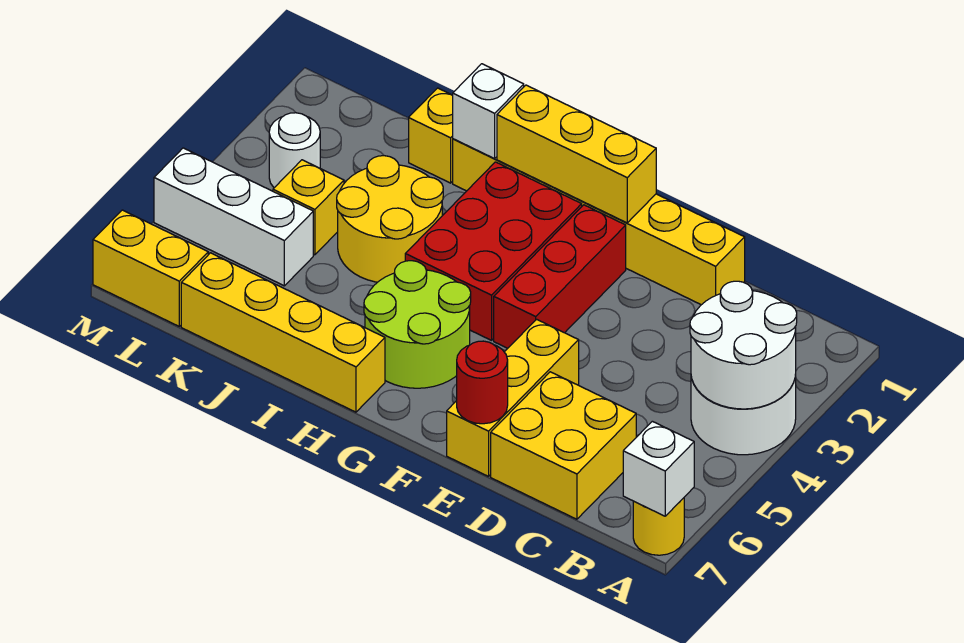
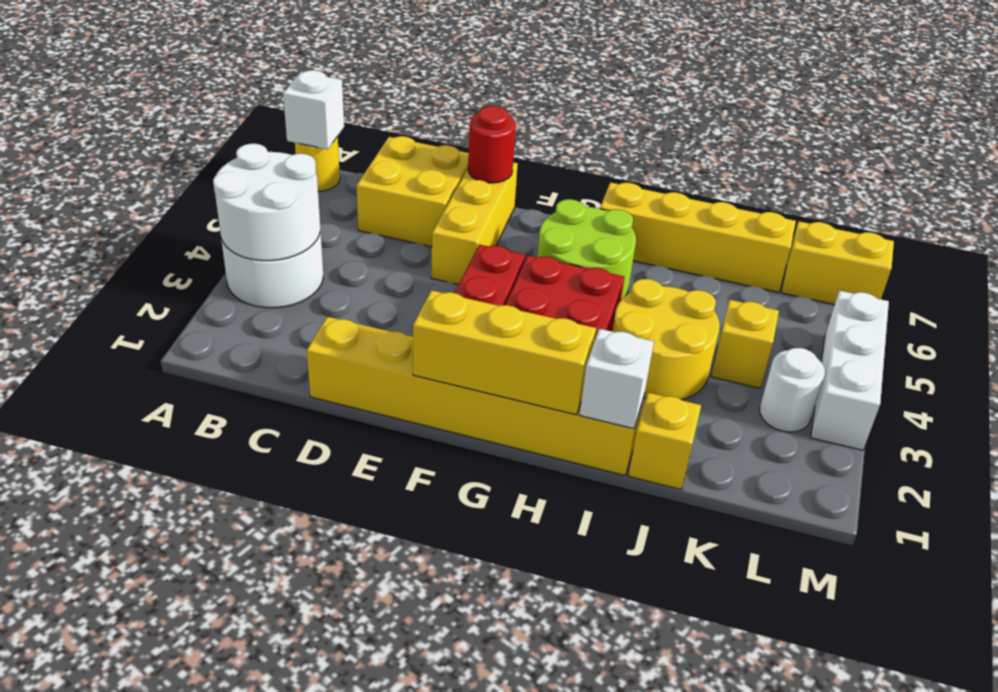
white 1x3 brick [154,148,313,286] -> white 1x3 brick turned to [811,290,889,450]

